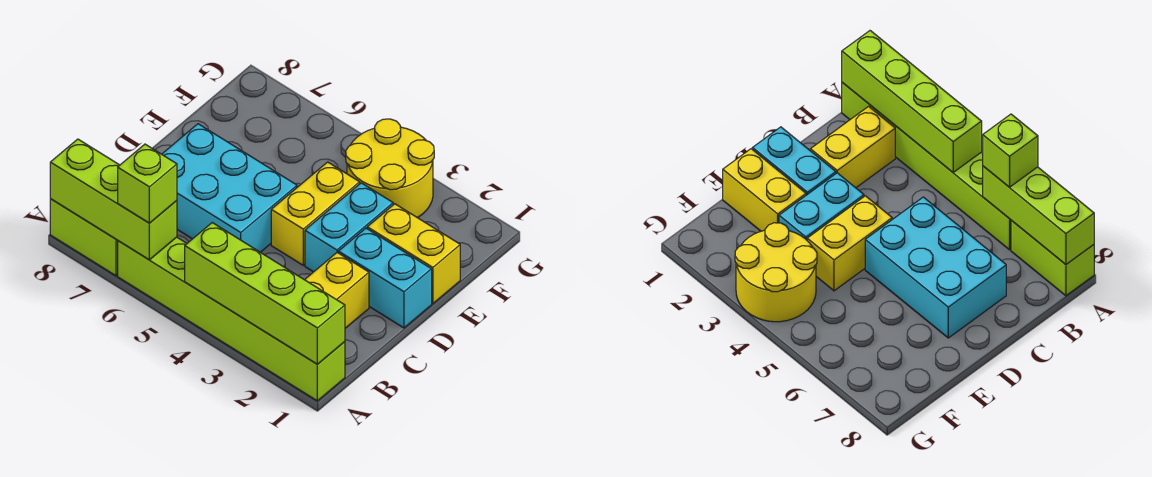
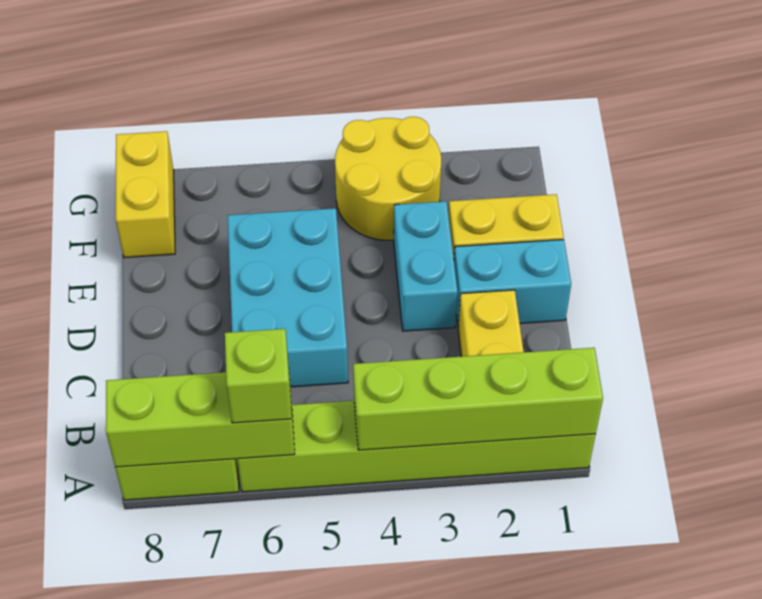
cyan 2x3 brick [162,124,297,252] -> cyan 2x3 brick turned to [228,208,348,387]
yellow 1x2 brick [271,162,360,265] -> yellow 1x2 brick moved to [116,131,175,257]

